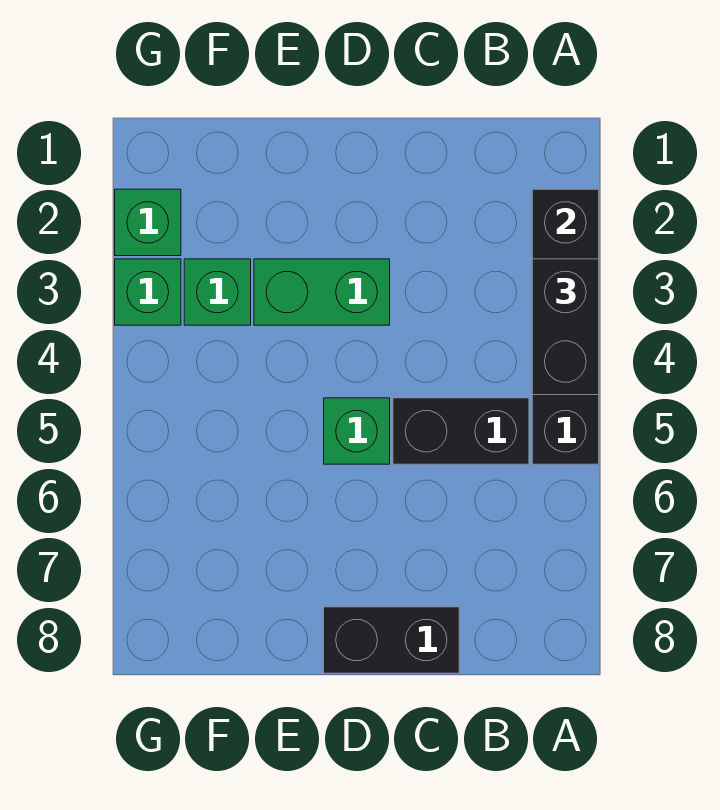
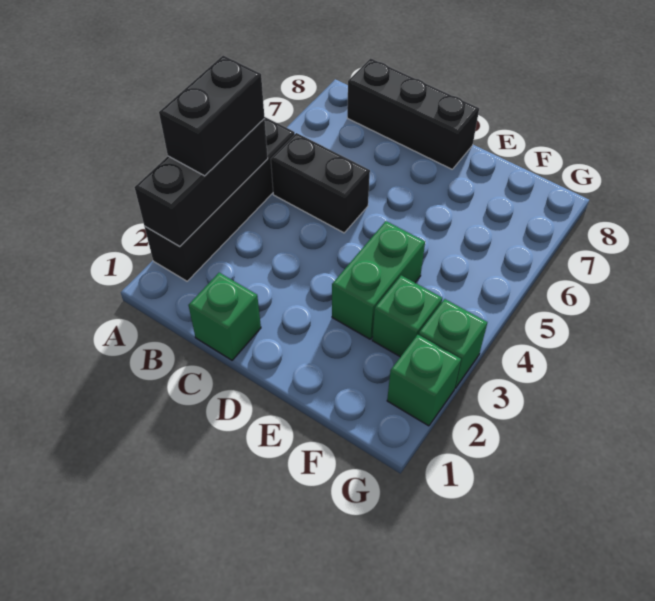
black 1x2 brick [324,607,459,673] -> black 1x3 brick [347,58,479,169]
green 1x2 brick [254,259,390,325] -> green 1x2 brick turned to [332,221,425,339]
green 1x1 brick [324,398,390,464] -> green 1x1 brick moved to [188,273,261,360]

